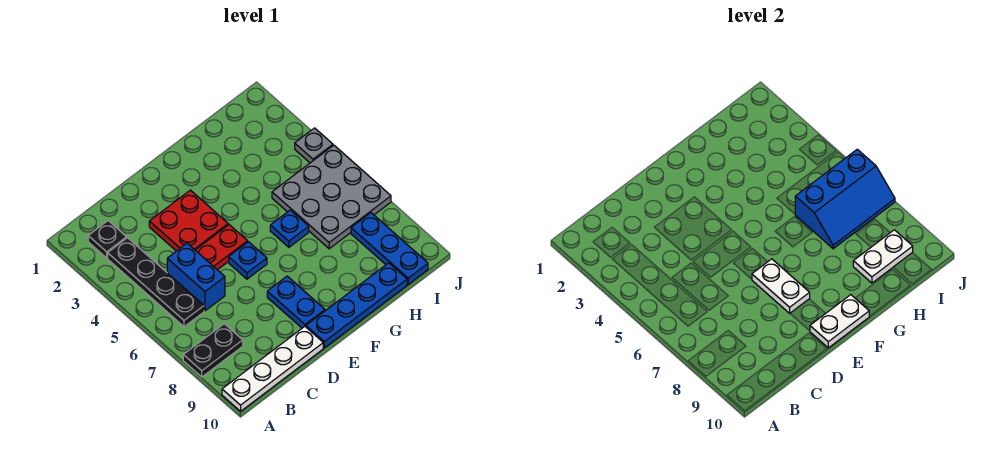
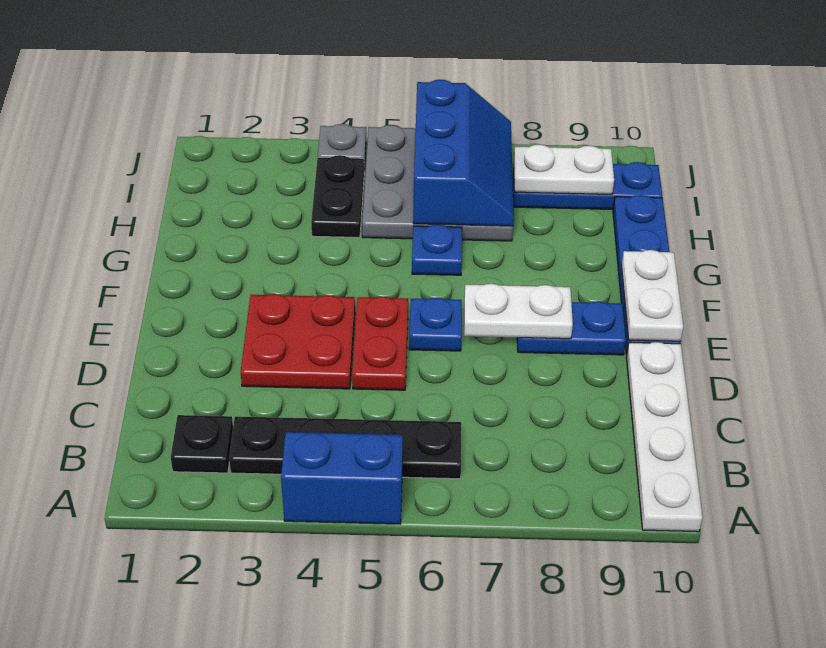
black 1x2 plate [183,324,243,377] -> black 1x2 plate moved to [311,155,364,238]
blue 1x2 brick [167,243,225,311] -> blue 1x2 brick moved to [281,432,403,524]
white 1x2 plate [853,230,913,283] -> white 1x2 plate turned to [514,145,614,194]

